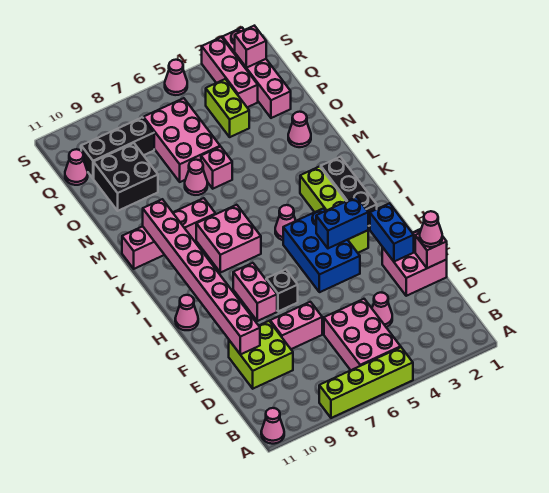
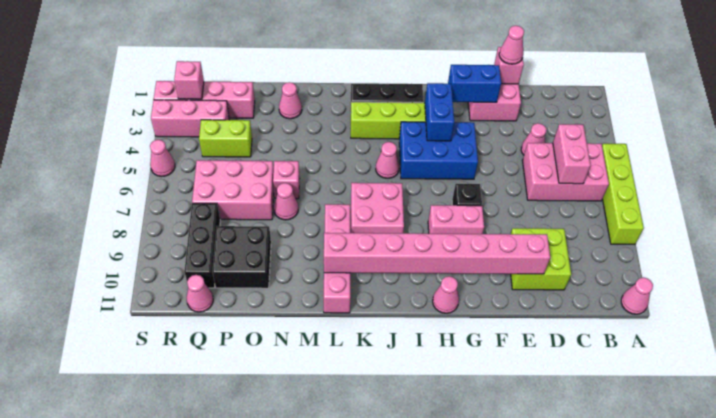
pink 1x2 brick [270,302,322,349] -> pink 1x2 brick moved to [553,124,591,184]

